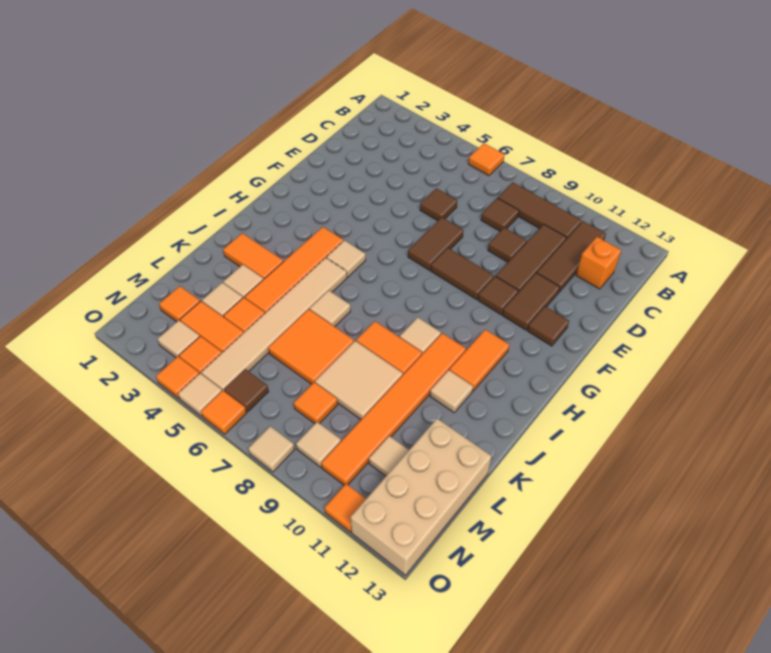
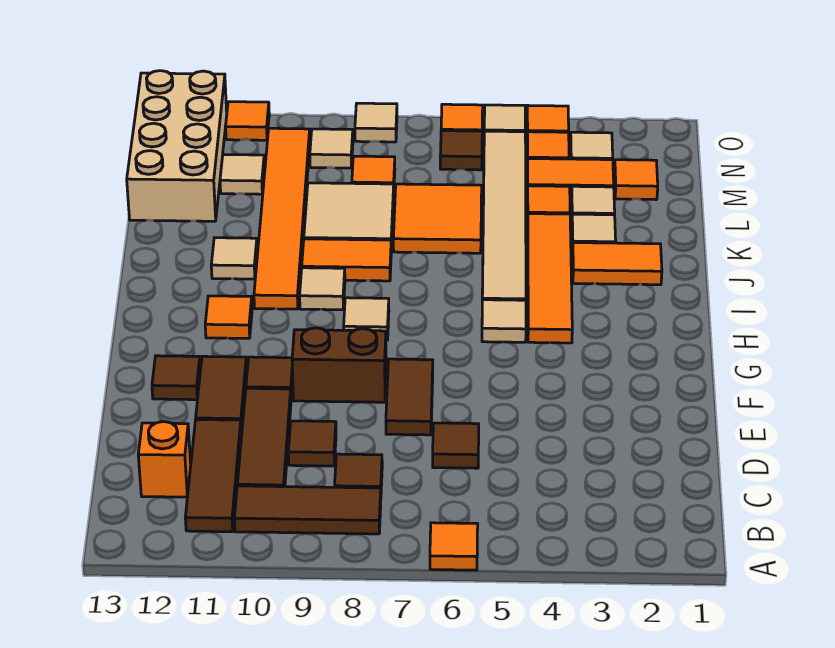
brown 1x2 tile [431,248,494,299] -> brown 1x2 brick [292,328,386,402]
orange 1x2 tile [449,329,509,391] -> orange 1x1 tile [205,296,252,338]
tan 1x1 tile [310,290,351,327] -> tan 1x1 tile moved to [344,298,389,340]

